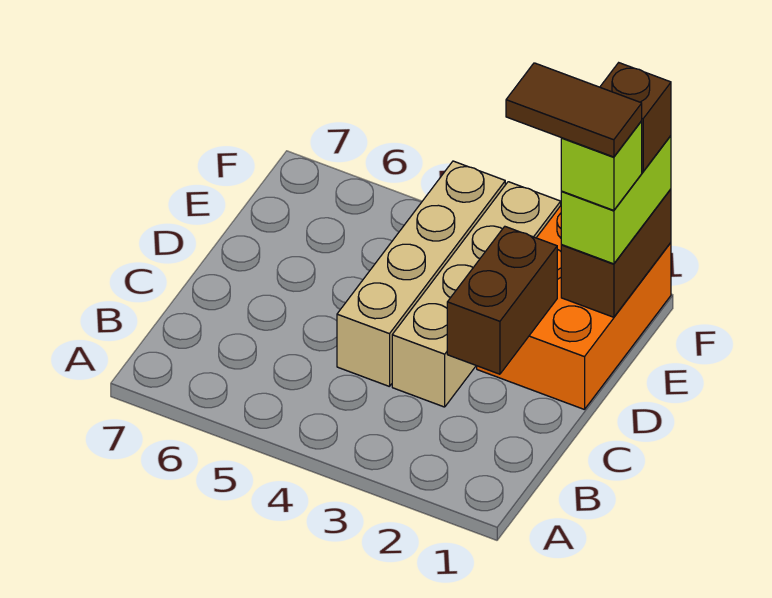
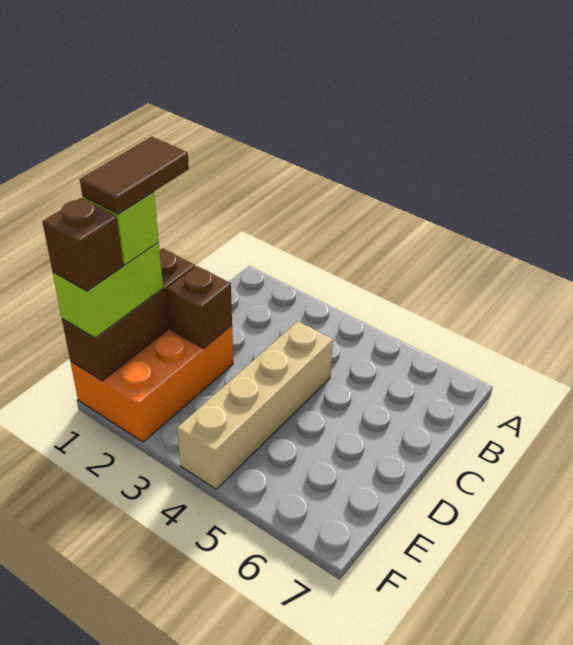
brown 1x2 brick [447,227,557,374] -> brown 1x1 brick [167,266,232,348]
tan 1x4 brick [392,182,561,407] -> none
brown 1x2 brick [561,189,671,317] -> brown 1x3 brick [62,248,195,381]
brown 1x2 tile [506,63,642,157] -> brown 1x2 tile turned to [80,137,189,214]

